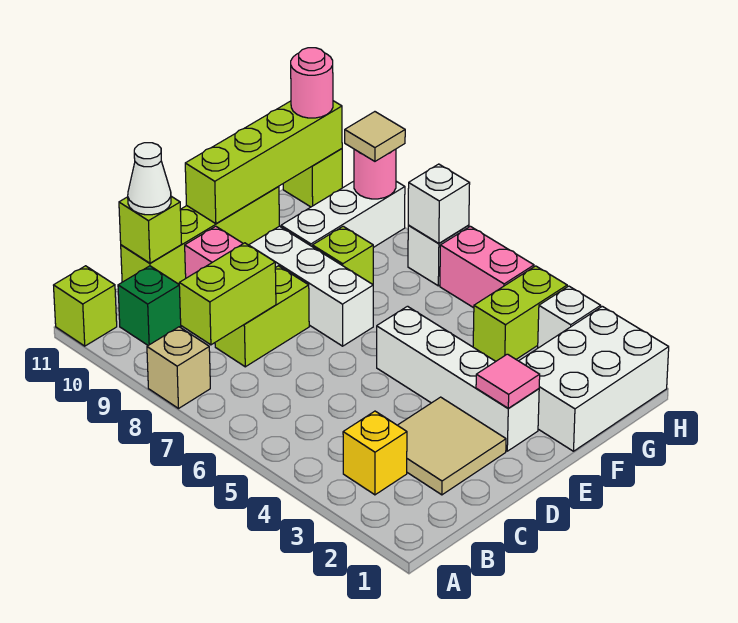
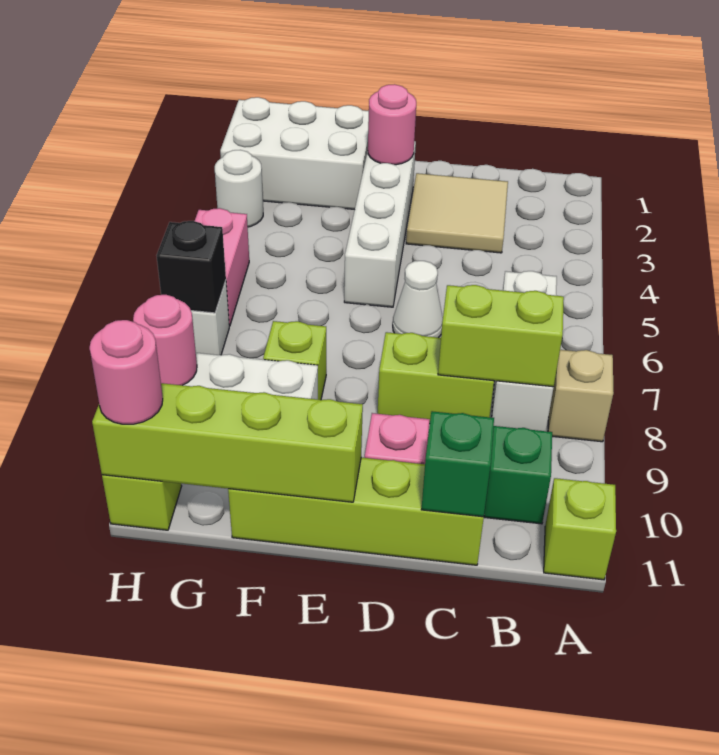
yellow 1x1 brick [343,411,407,495] -> none
lime 1x1 brick [119,196,182,263] -> green 1x1 brick [421,411,494,517]
white 1x1 cone [128,143,171,215] -> white 1x1 cone moved to [393,261,443,338]
pink 1x1 tile [476,354,540,408] -> pink 1x1 round brick [368,84,416,165]
white 1x3 brick [249,226,373,346] -> white 1x3 brick moved to [492,271,557,431]
lime 1x2 brick [473,266,567,361] -> none
white 1x1 brick [538,286,601,348] -> white 1x1 round brick [215,150,263,227]
white 1x1 brick [408,164,470,243] -> black 1x1 brick [157,221,226,313]
tan 1x1 tile [345,112,405,161] -> none

